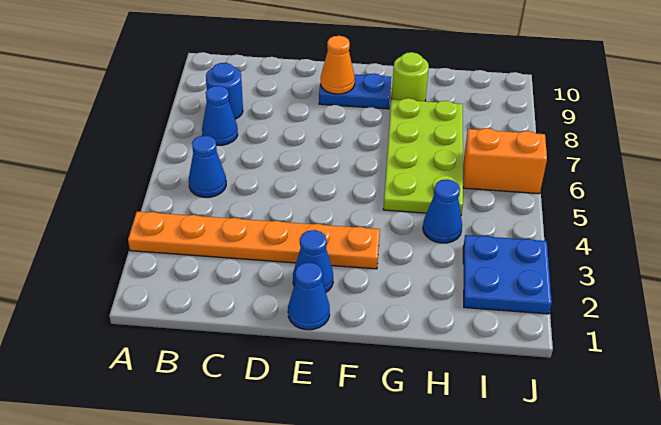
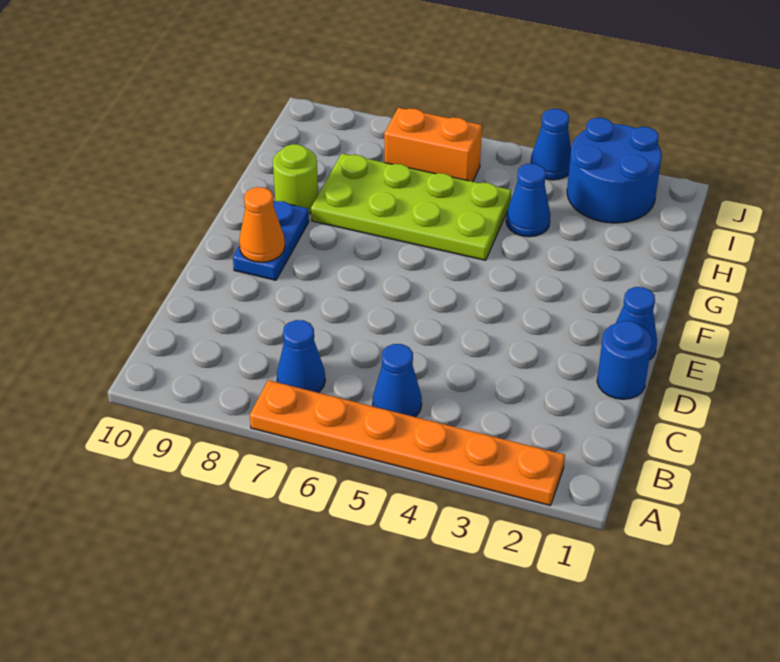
orange 1x6 plate [128,212,380,269] -> orange 1x6 plate turned to [250,380,565,506]
blue 1x1 round brick [206,63,243,119] -> blue 1x1 round brick moved to [597,321,652,399]
blue 1x1 cone [293,230,333,292] -> blue 1x1 cone moved to [530,109,571,180]
blue 2x2 plate [463,235,552,314] -> blue 2x2 round brick [567,118,662,223]
orange 1x2 brick [463,128,547,194] -> orange 1x2 brick turned to [384,108,482,182]

